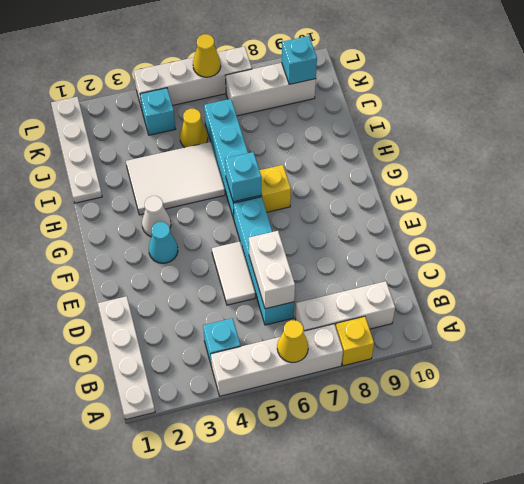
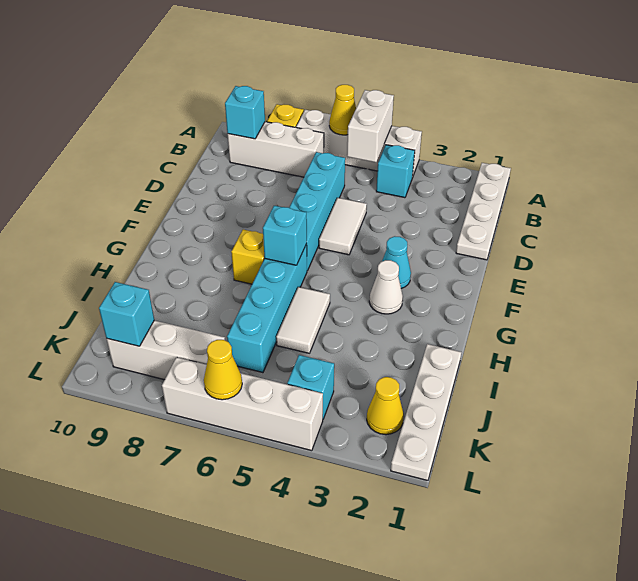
none -> cyan 1x1 brick [225,86,265,139]
white 1x2 brick [249,231,295,309] -> white 1x2 brick moved to [347,90,394,162]
white 2x3 tile [126,142,225,215] -> white 1x2 tile [276,287,330,353]
yellow 1x1 cone [180,109,208,147] -> yellow 1x1 cone moved to [367,377,404,435]

